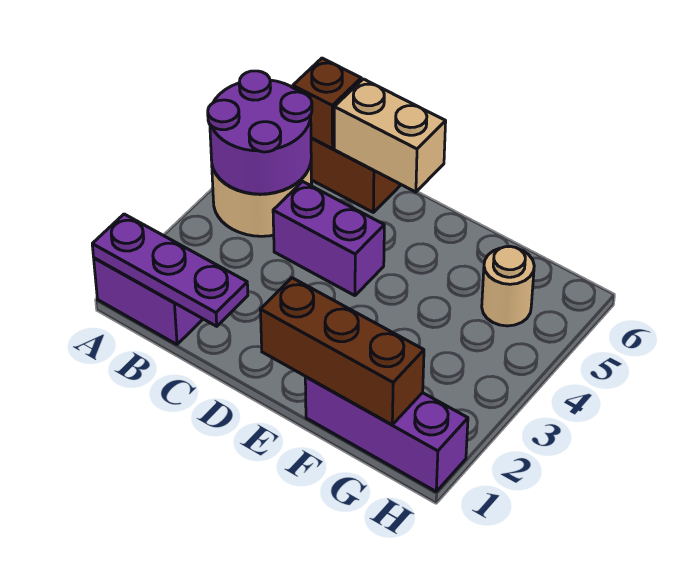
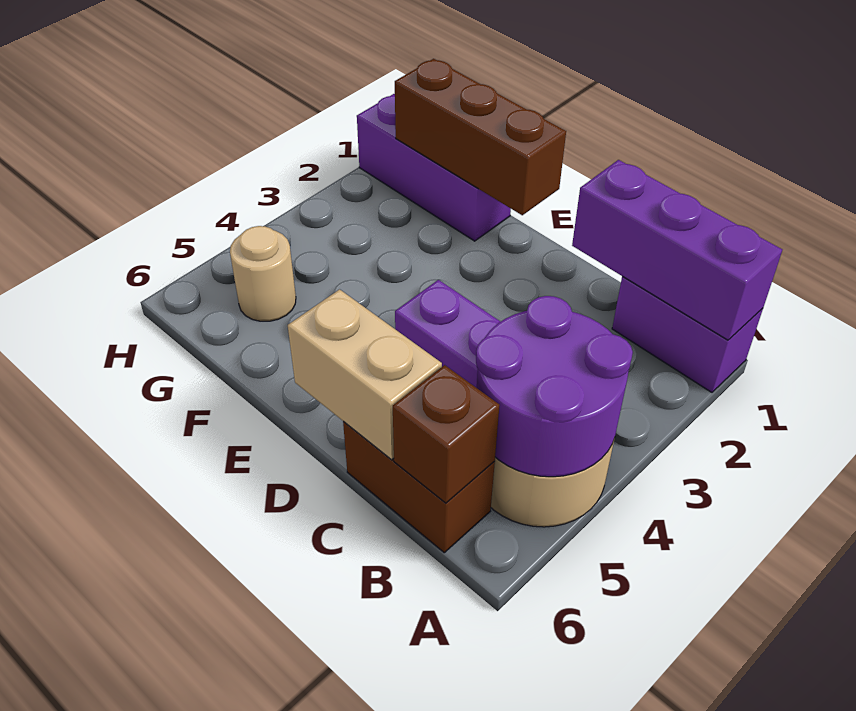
purple 1x3 plate [92,214,248,326] -> purple 1x3 brick [572,160,782,340]

